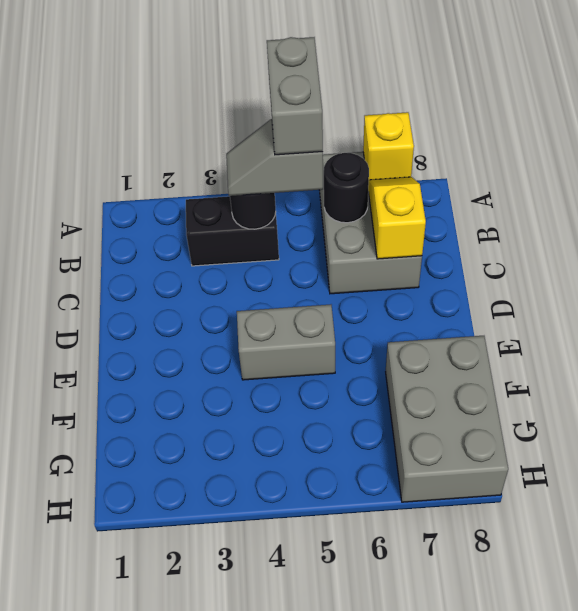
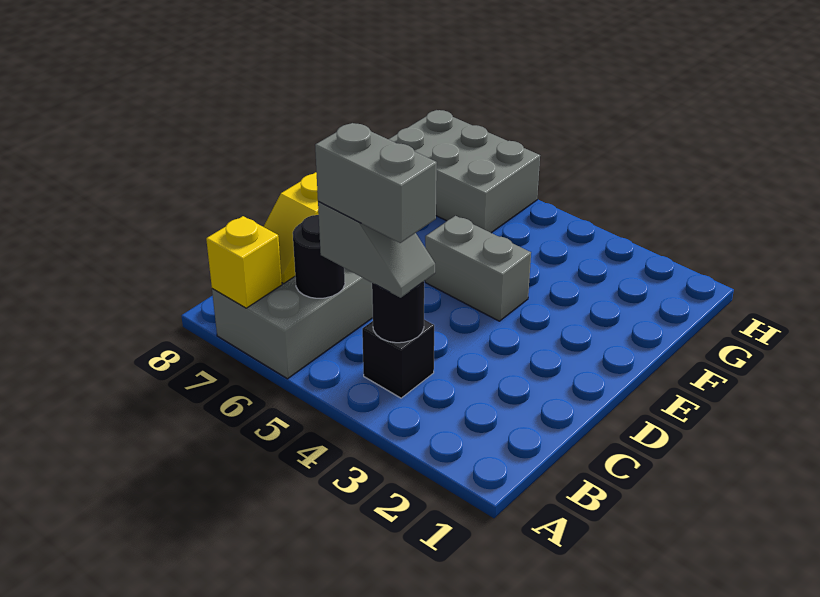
grey 1x2 brick [267,37,323,155] -> grey 1x2 brick turned to [315,123,437,243]
black 1x2 brick [186,196,279,266] -> black 1x1 brick [362,320,434,398]
grey 2x3 brick [386,336,508,502] -> grey 2x3 brick turned to [389,110,540,233]

